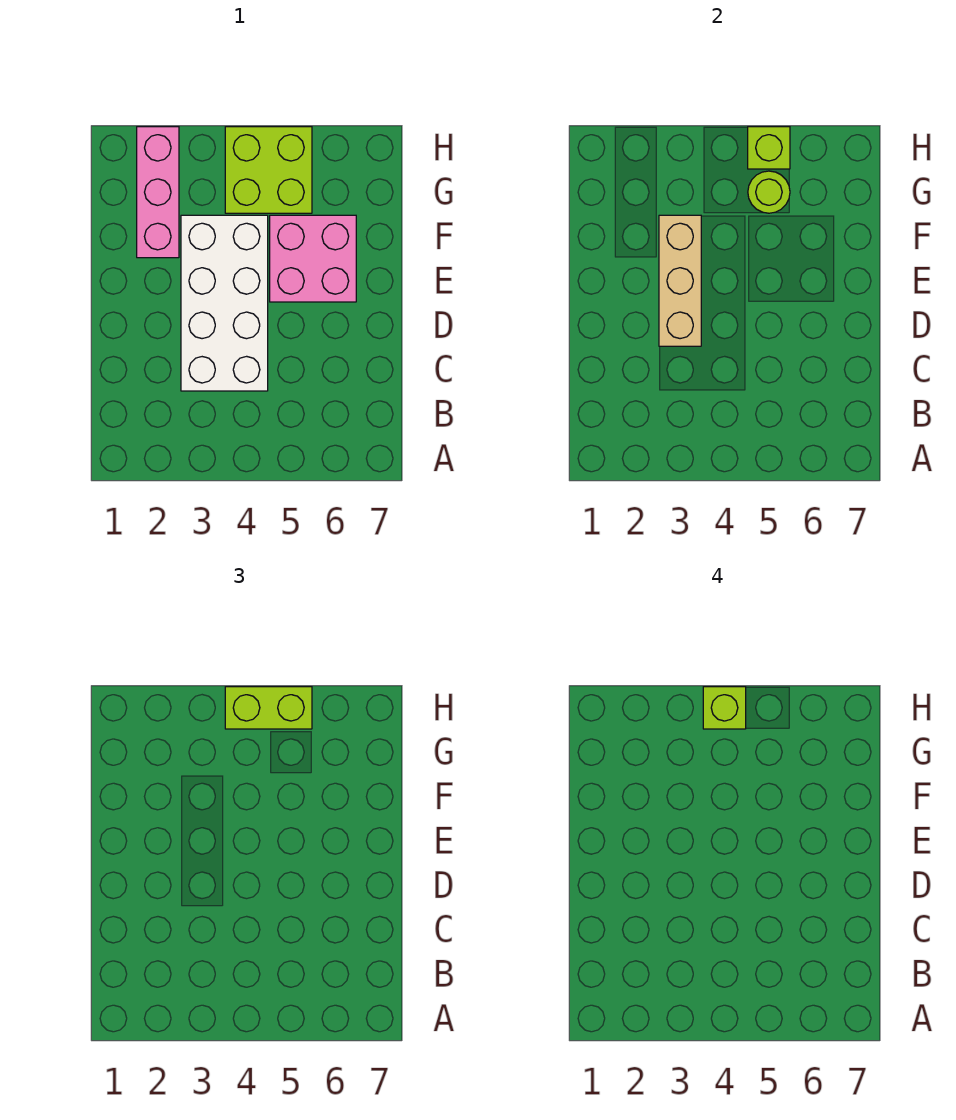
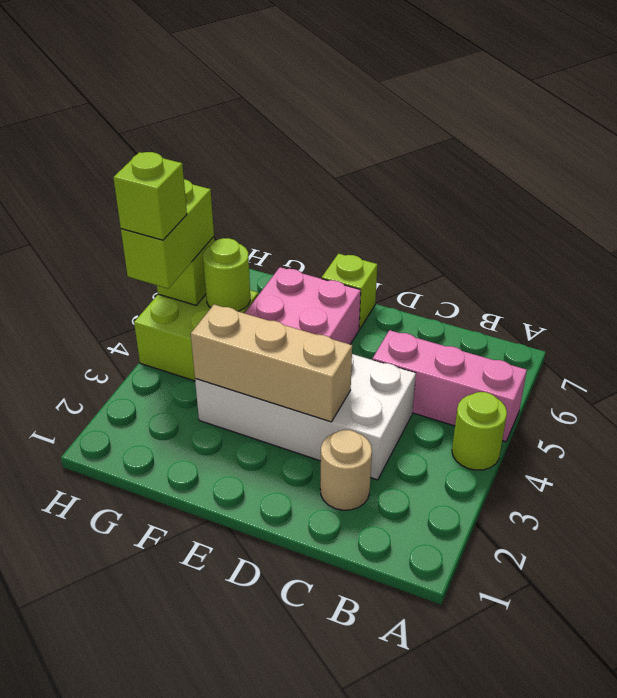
none -> lime 1x1 round brick [452,392,507,470]
none -> tan 1x1 round brick [320,430,372,510]
none -> lime 1x1 brick [322,254,377,329]
pink 1x3 brick [137,127,179,258] -> pink 1x3 brick moved to [372,330,527,442]

